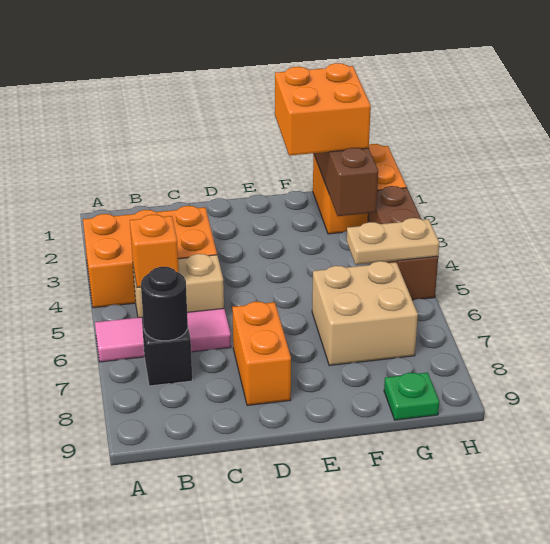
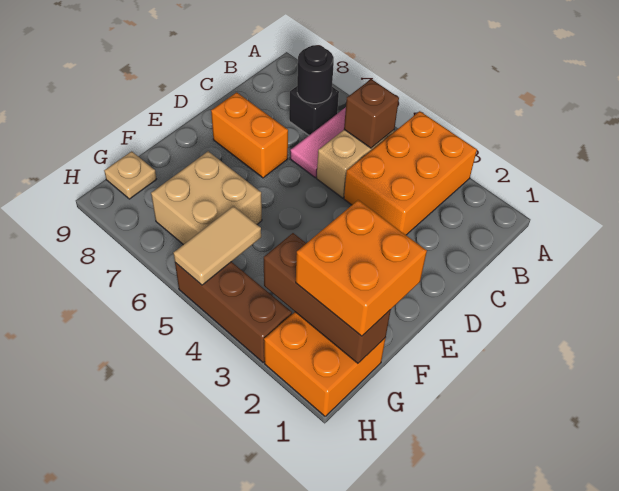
orange 1x1 brick [130,214,179,287] -> brown 1x1 brick [344,79,399,148]
tan 1x2 plate [347,218,439,265] -> tan 1x2 tile [174,206,261,285]
green 1x1 plate [384,373,439,420] -> tan 1x1 plate [104,151,157,199]

